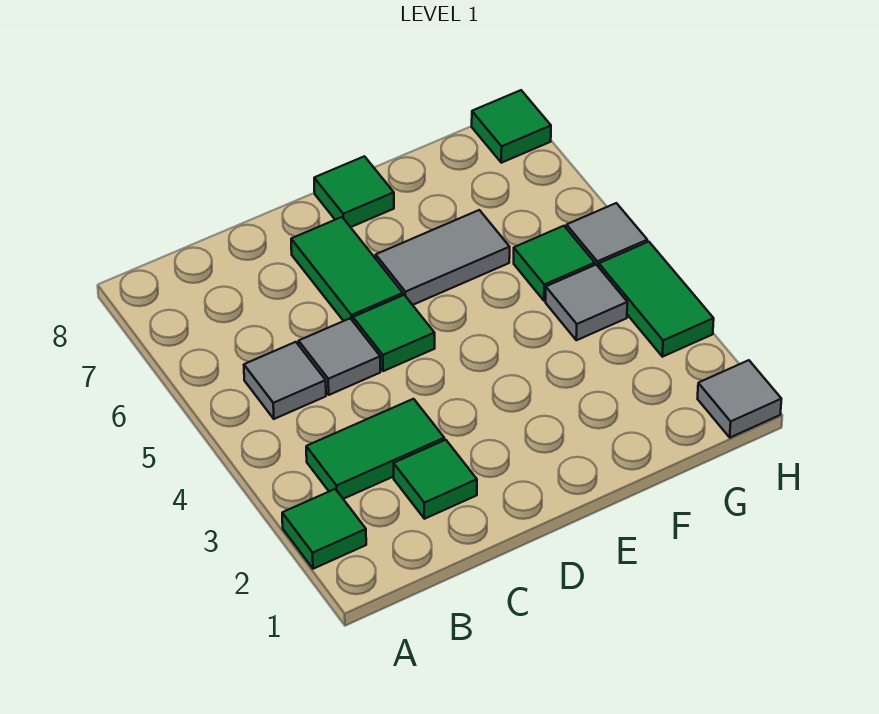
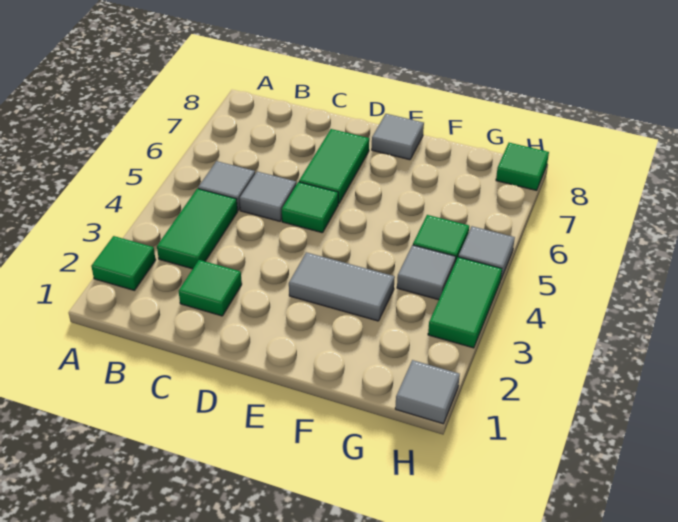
green 1x2 tile [306,399,444,499] -> green 1x2 tile turned to [157,189,238,269]
grey 1x2 tile [376,210,510,305] -> grey 1x2 tile moved to [289,252,395,321]
green 1x1 tile [314,156,394,227] -> grey 1x1 tile [372,114,424,160]

